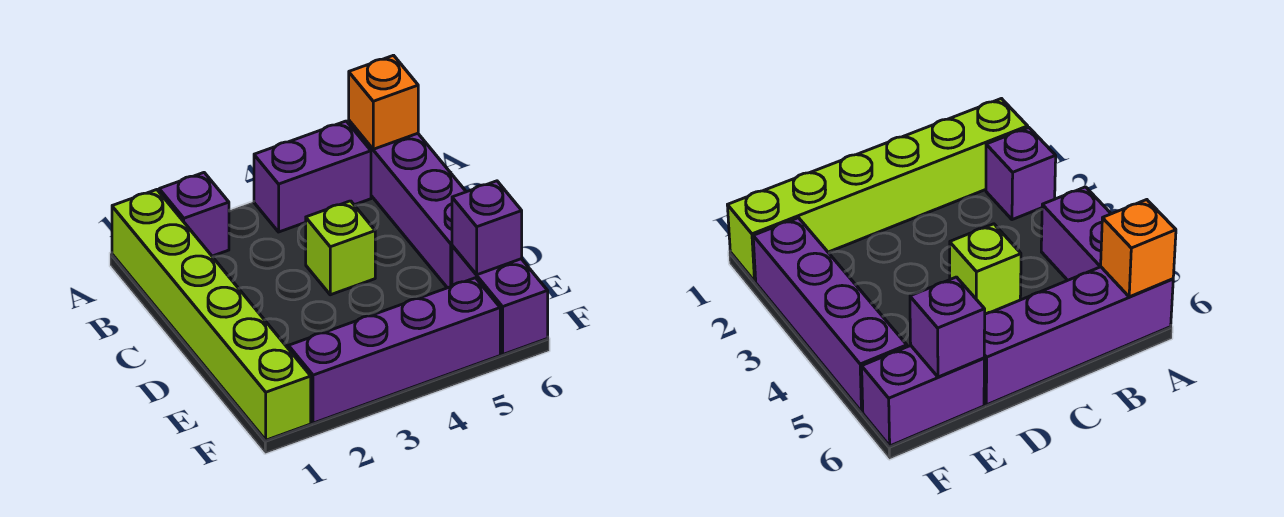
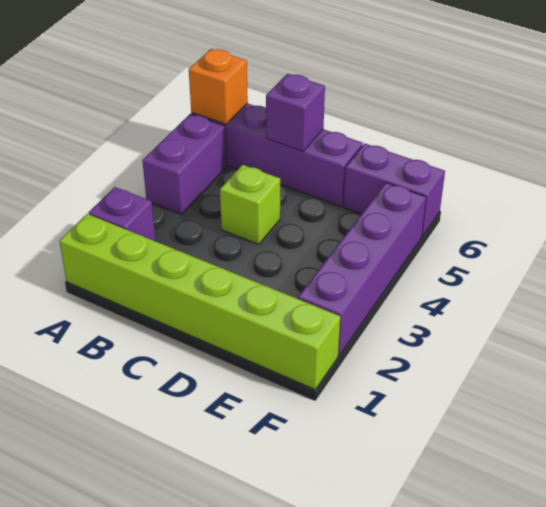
purple 1x1 brick [452,181,522,275] -> purple 1x1 brick moved to [266,74,325,151]

